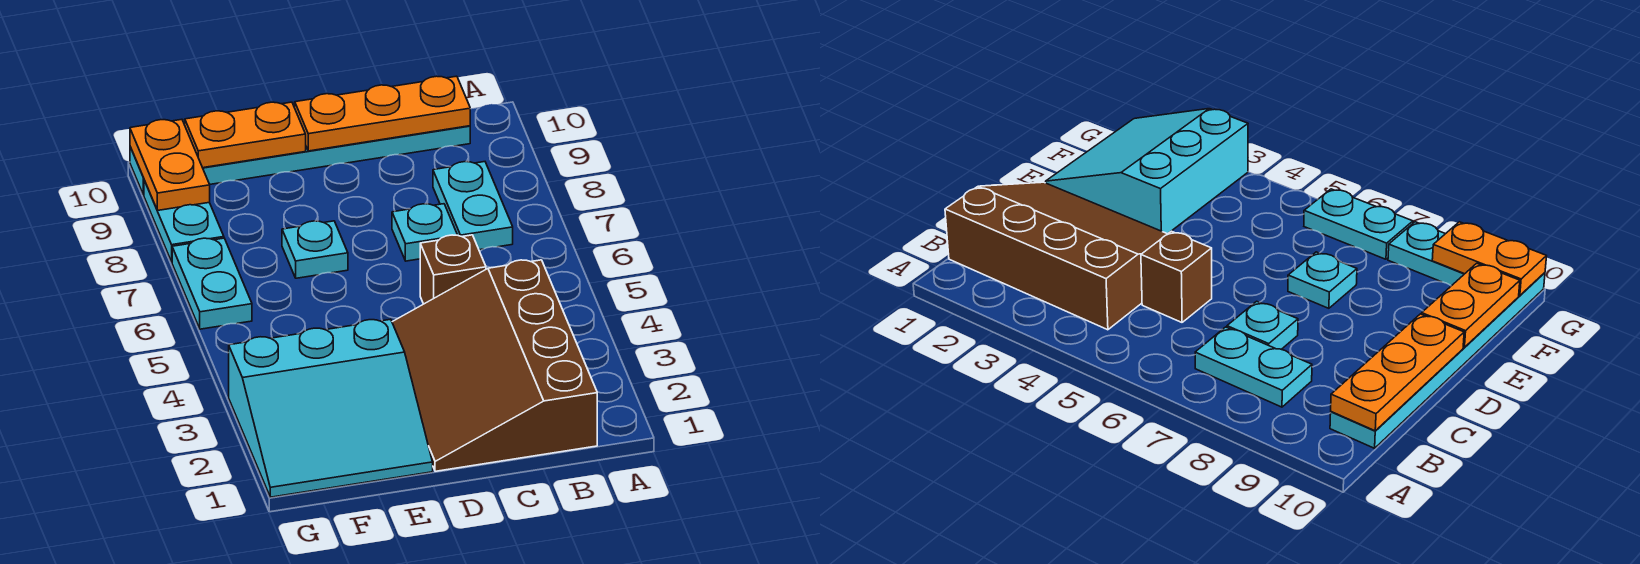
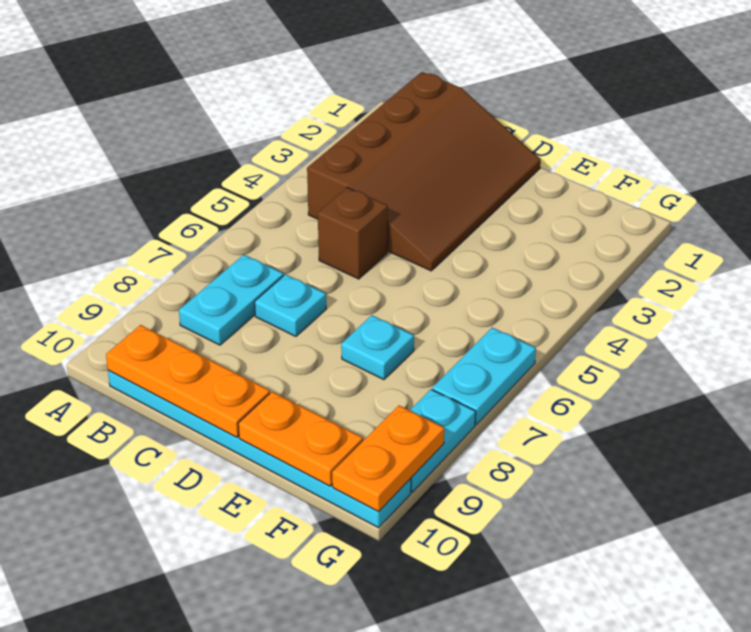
cyan 3x3 slope [229,319,433,497] -> none

